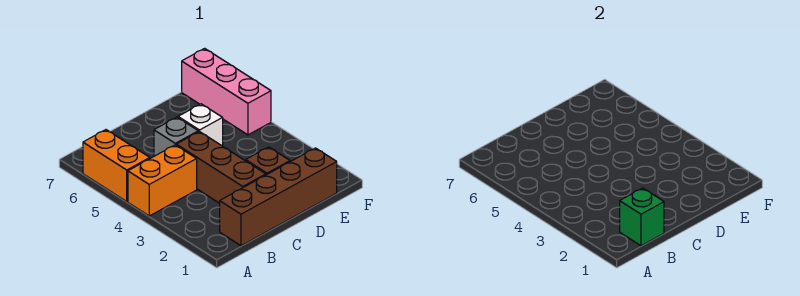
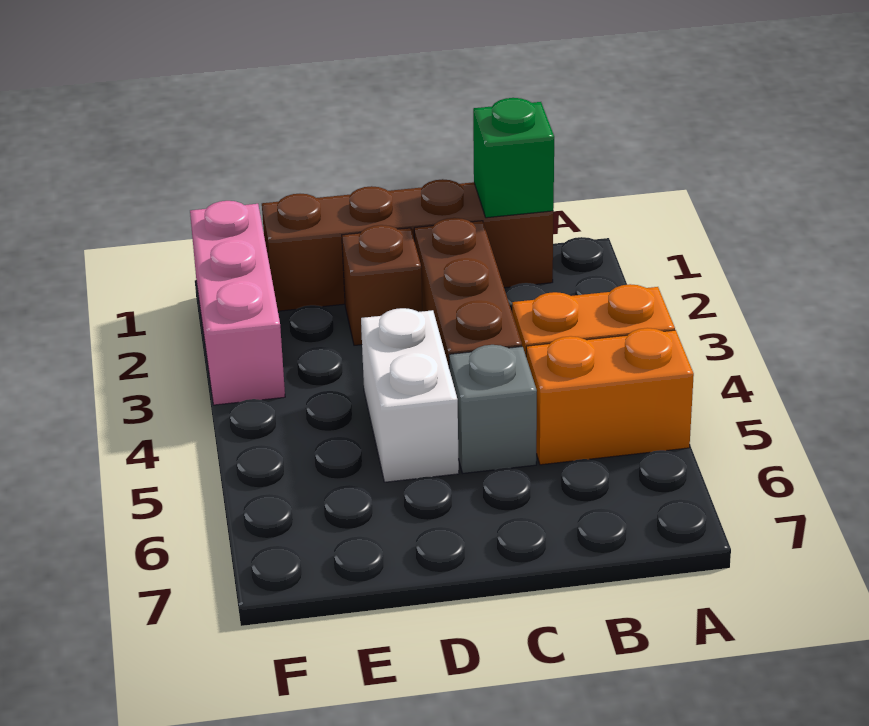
orange 1x2 brick [83,130,150,201] -> orange 1x2 brick turned to [526,328,694,465]
white 1x1 brick [178,104,223,146] -> white 1x2 brick [361,308,459,482]
pink 1x3 brick [182,48,271,135] -> pink 1x3 brick moved to [190,201,285,405]

